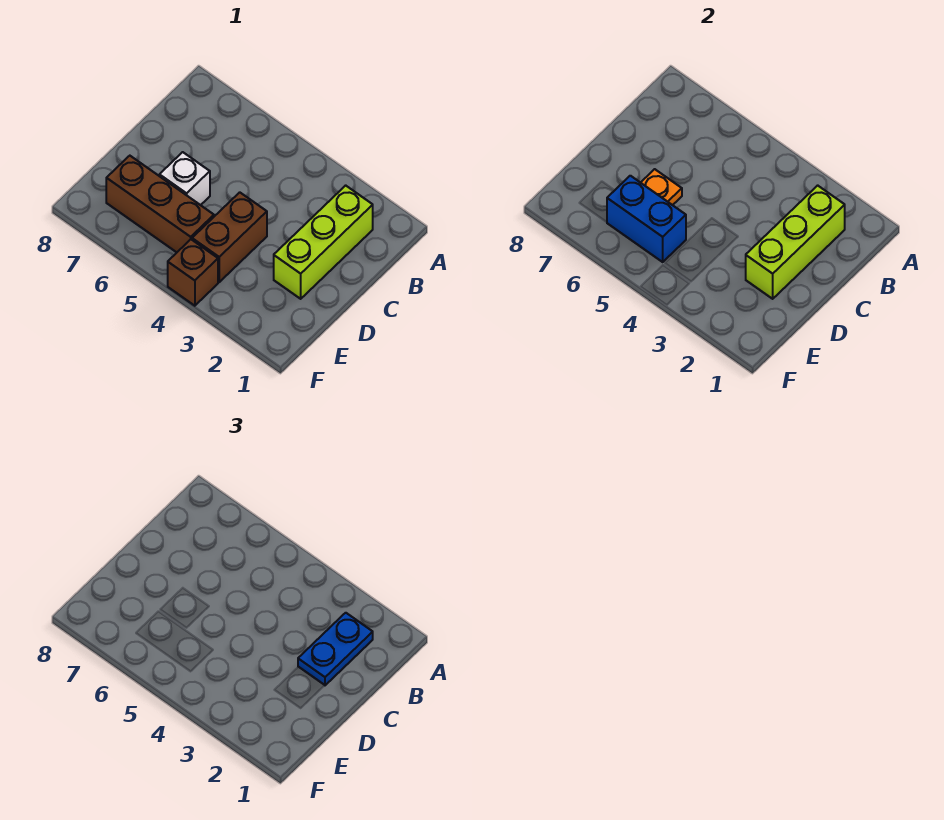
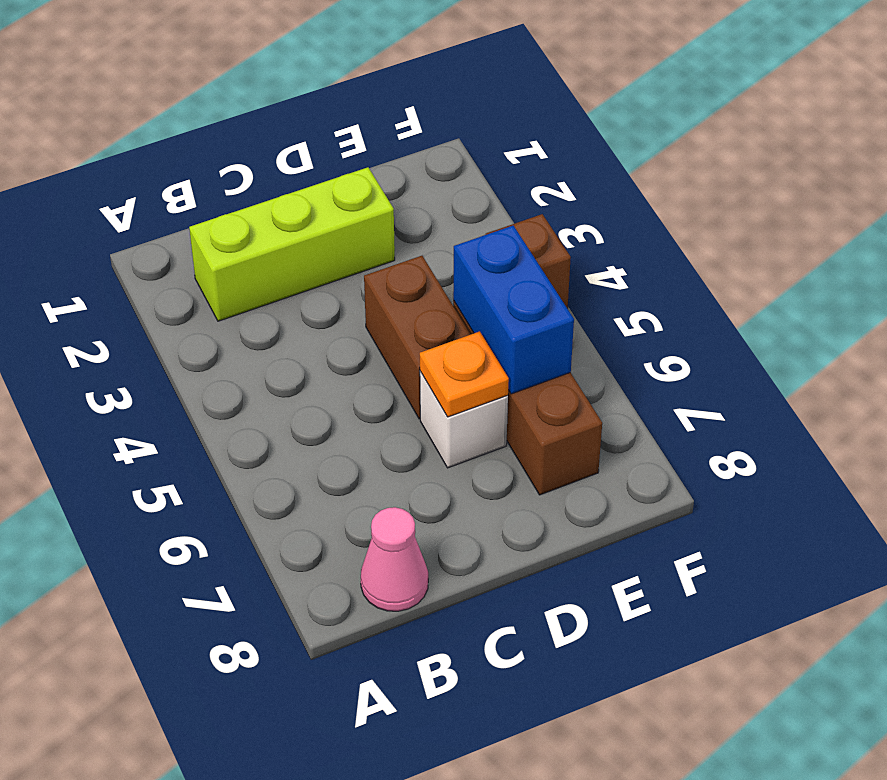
lime 1x3 brick [746,185,845,299] -> none
blue 1x2 plate [298,613,373,685] -> none
none -> pink 1x1 cone [361,507,428,611]
brown 1x2 brick [192,192,267,282] -> brown 1x2 brick turned to [364,256,471,419]

